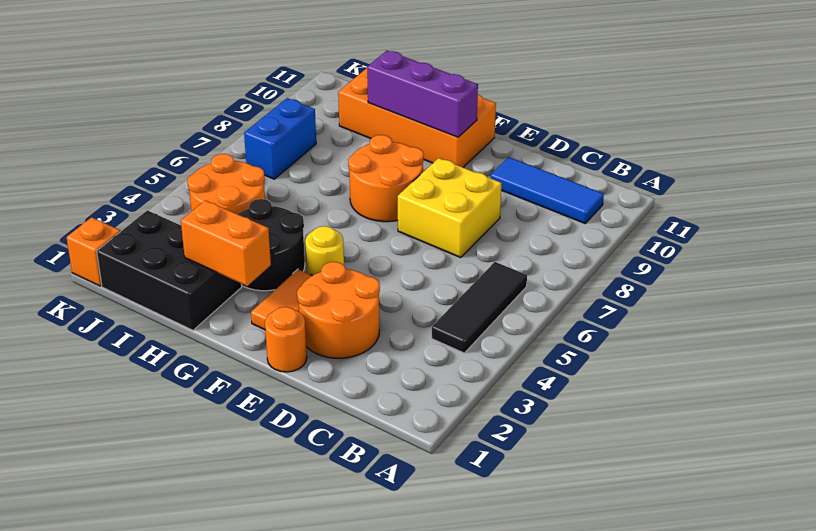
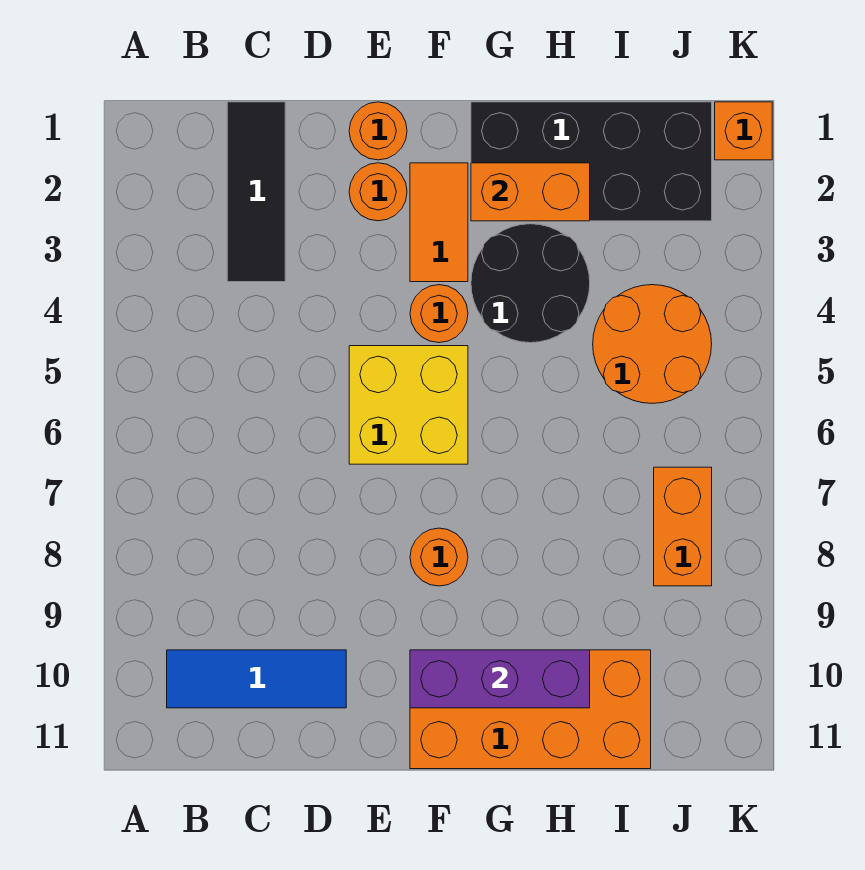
black 1x3 tile [432,262,527,353] -> black 1x3 tile moved to [227,102,285,282]
orange 2x2 round brick [297,262,380,358] -> orange 1x1 round brick [349,163,407,221]
yellow 2x2 brick [398,158,501,257] -> yellow 2x2 brick moved to [349,346,468,464]
yellow 1x1 round brick [305,226,344,276] -> orange 1x1 round brick [410,285,468,343]
orange 2x2 round brick [348,135,424,222] -> orange 1x1 round brick [410,528,468,586]
black 2x3 brick [97,210,242,330] -> black 2x4 brick [471,102,712,221]
blue 1x2 brick [244,98,316,179] -> orange 1x2 brick [654,467,712,586]

